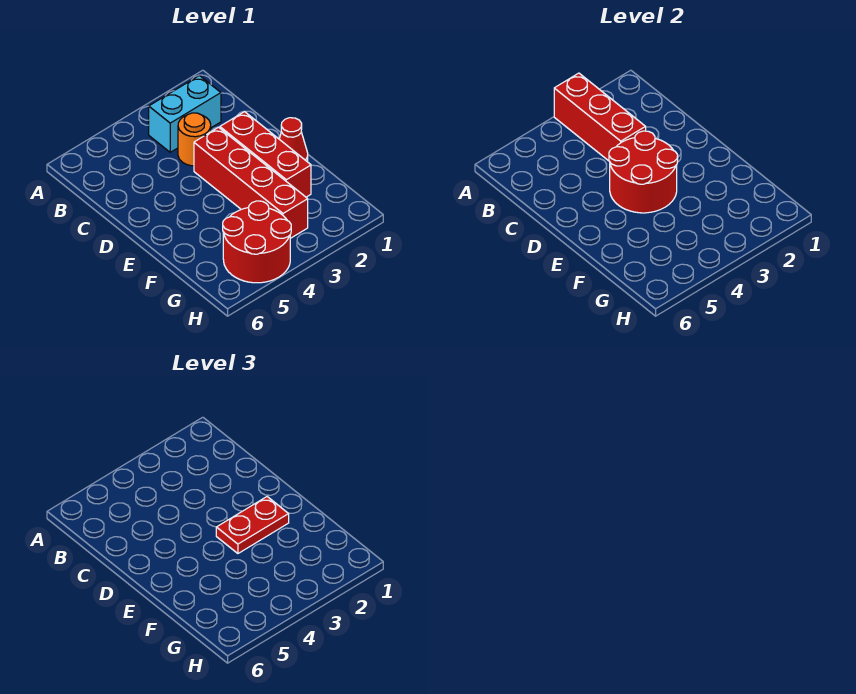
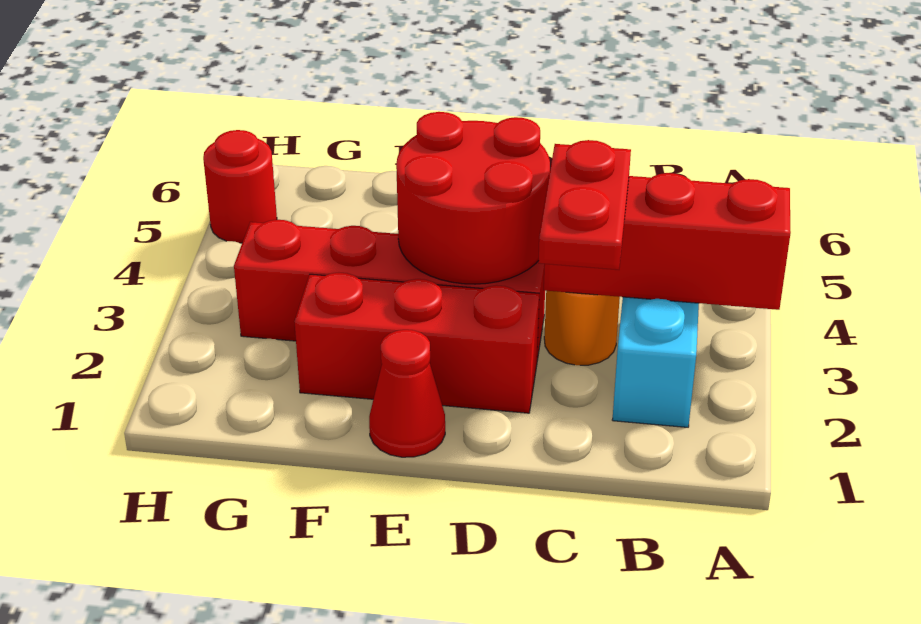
red 1x2 plate [216,497,289,553] -> red 1x2 plate moved to [538,140,631,270]
red 2x2 round brick [223,201,291,283] -> red 1x1 round brick [203,130,277,243]

